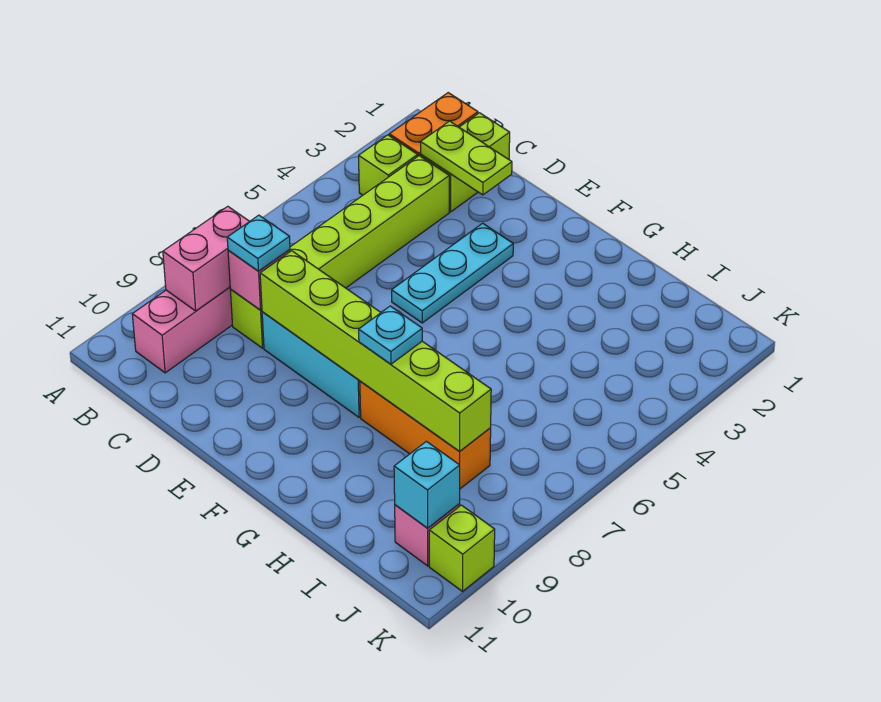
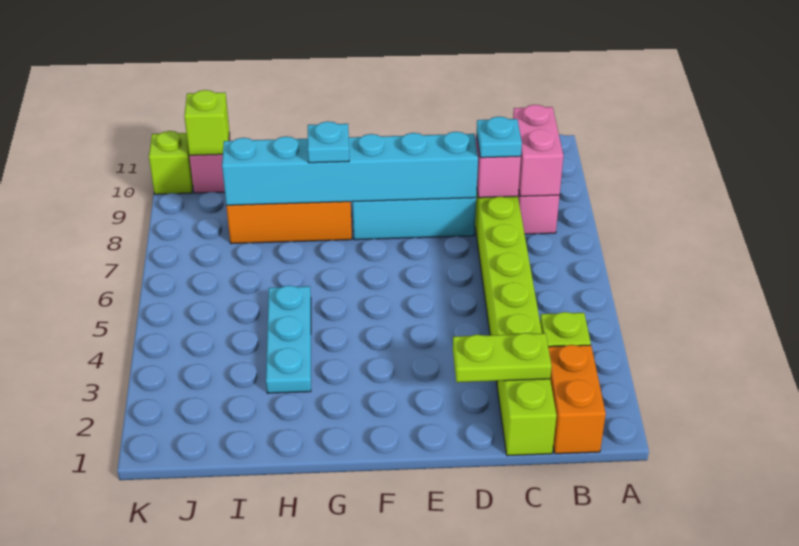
lime 1x6 brick [260,251,491,452] -> cyan 1x6 brick [222,132,478,205]
cyan 1x3 plate [392,223,513,323] -> cyan 1x3 plate moved to [266,286,311,393]
cyan 1x1 brick [394,441,460,528] -> lime 1x1 brick [184,90,229,155]

